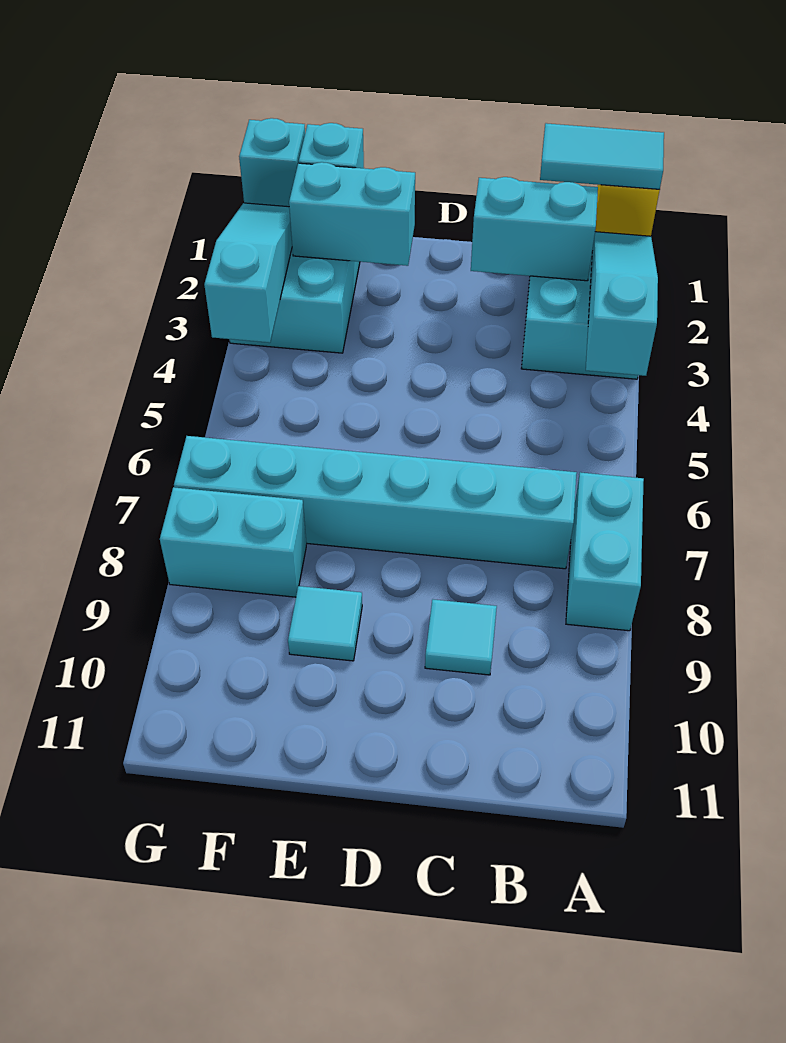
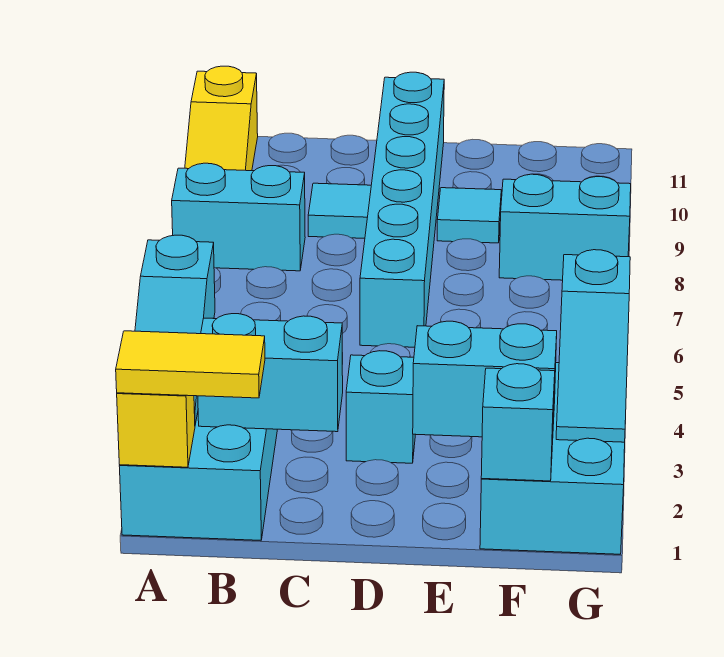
cyan 1x2 tile [540,123,664,189] -> yellow 1x2 tile [116,331,265,398]
cyan 1x2 brick [566,472,644,631] -> cyan 1x2 brick turned to [172,163,305,271]
none -> yellow 1x3 slope [185,66,258,171]
cyan 1x6 brick [174,436,577,569] -> cyan 1x6 brick turned to [360,72,444,347]
cyan 1x1 brick [239,118,305,207] -> cyan 1x1 brick moved to [346,351,416,463]

